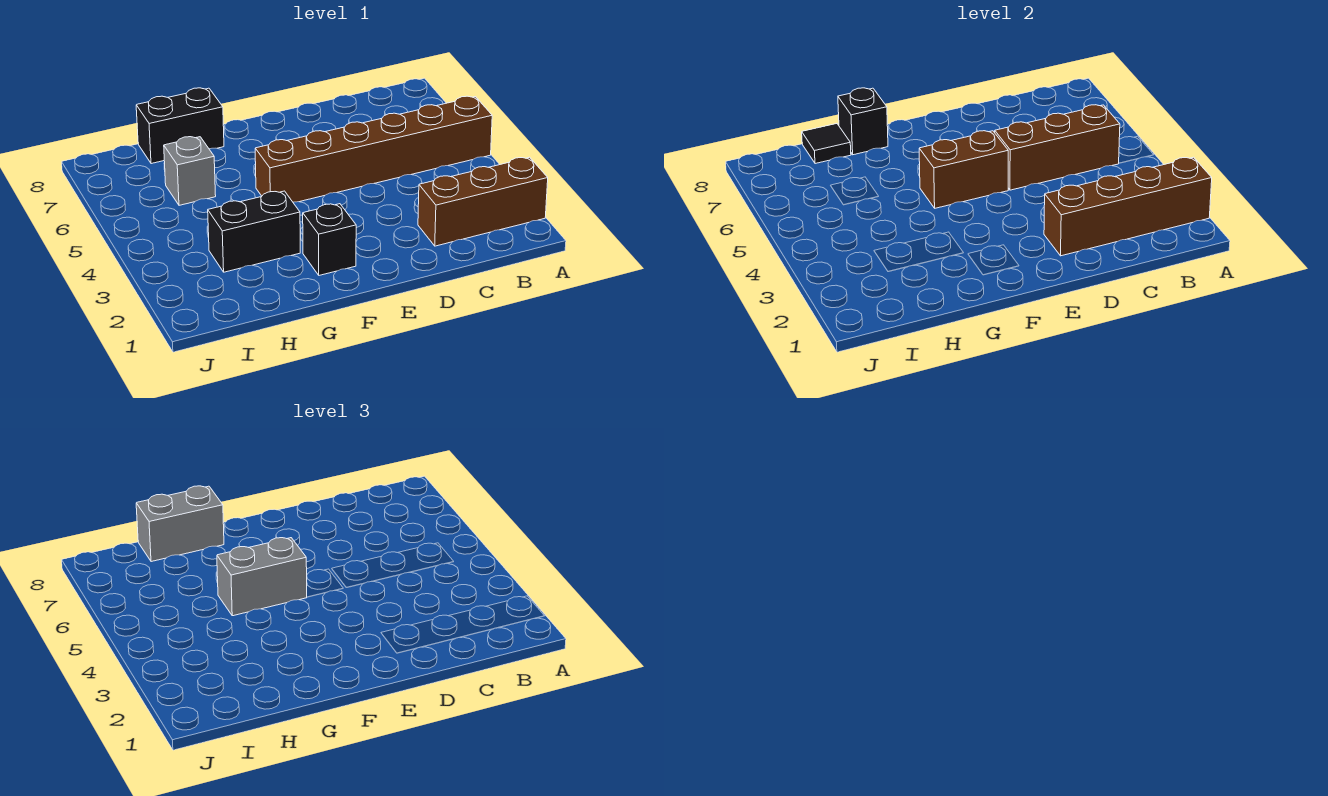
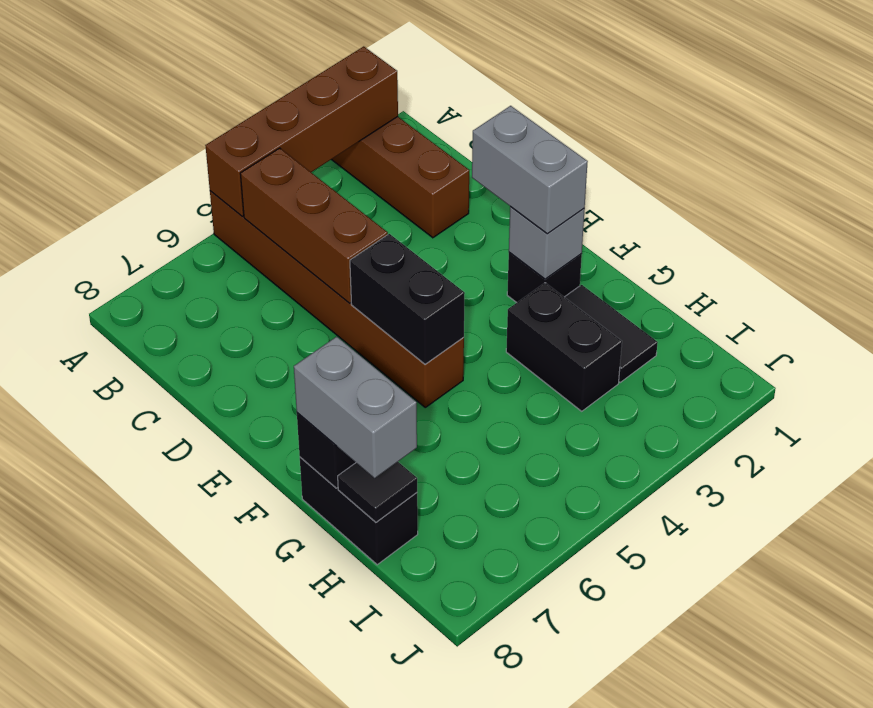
brown 1x4 brick [1044,157,1212,256] -> brown 1x4 brick turned to [205,46,398,217]
brown 1x2 brick [919,131,1008,208] -> black 1x2 brick [350,234,465,364]
grey 1x2 brick [217,538,307,616] -> grey 1x2 brick moved to [472,106,588,234]
none -> black 1x2 tile [565,285,658,382]
grey 1x1 brick [164,137,216,205] -> grey 1x1 brick moved to [509,207,585,279]

